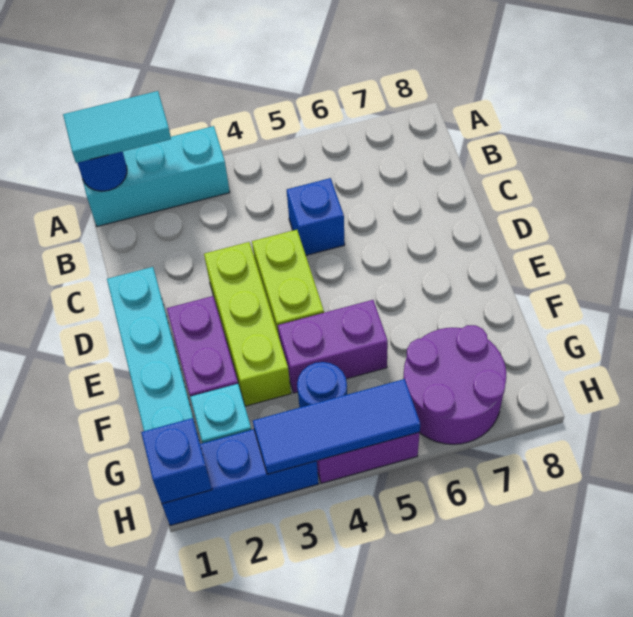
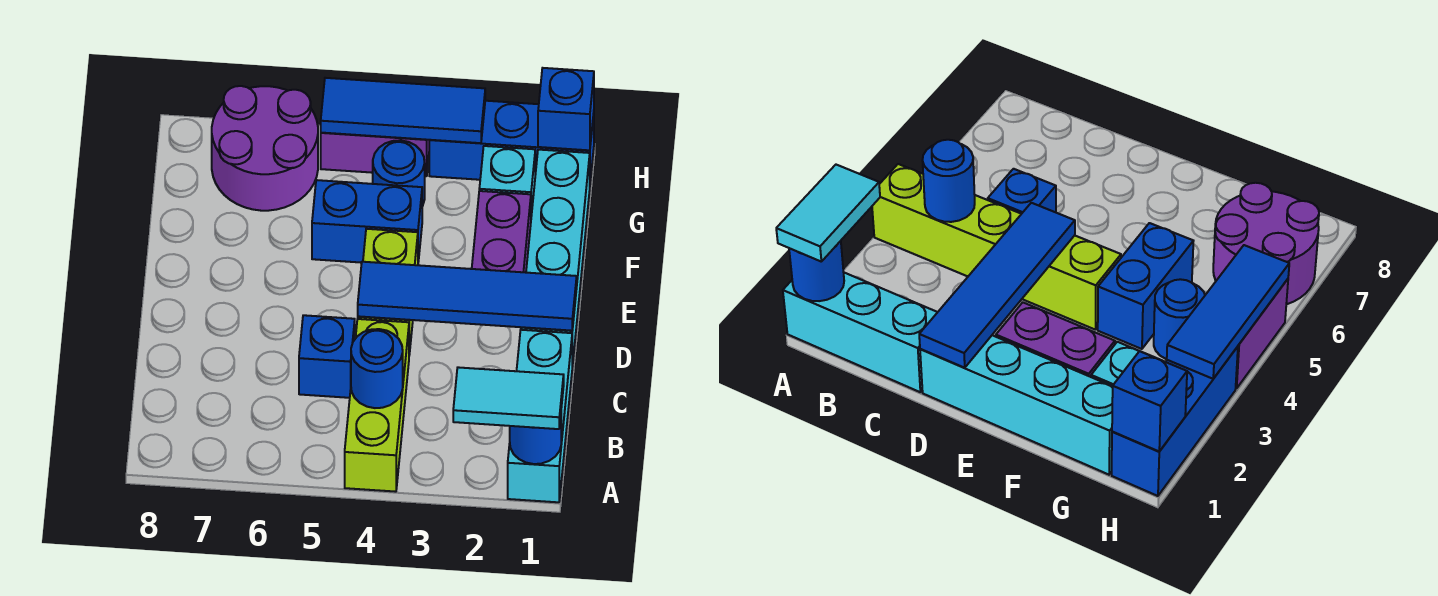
cyan 1x3 brick [83,126,230,227] -> cyan 1x3 brick turned to [508,330,572,502]
none -> blue 1x1 round brick [351,329,403,408]
none -> blue 1x4 tile [358,262,577,331]
lime 1x3 brick [204,242,291,406] -> lime 1x3 brick moved to [345,319,409,492]
purple 1x2 brick [278,300,388,393] -> blue 1x2 brick [312,180,422,263]

